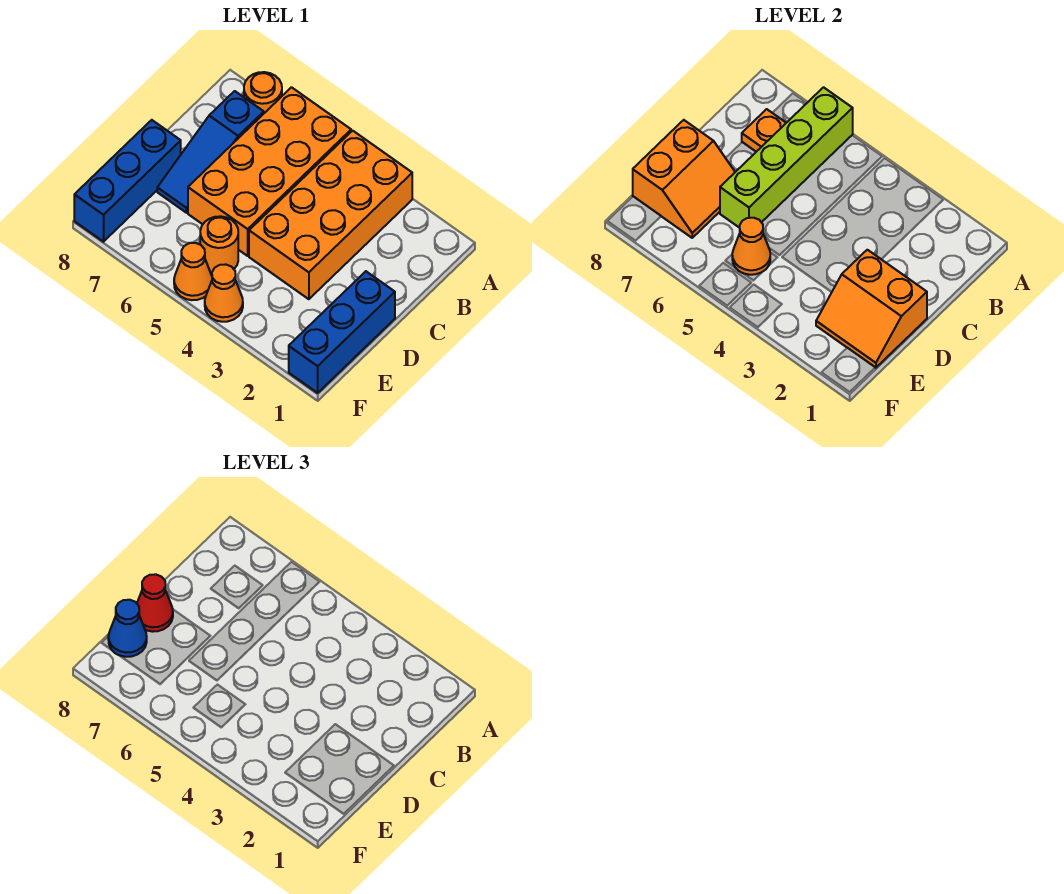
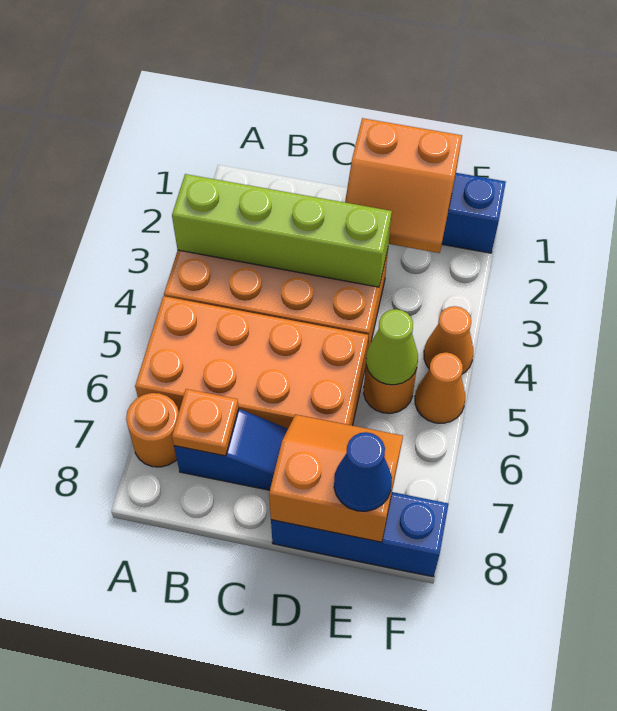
lime 1x4 brick [720,87,853,228] -> lime 1x4 brick moved to [172,174,392,287]
orange 2x2 slope [816,250,927,368] -> orange 2x2 slope turned to [345,118,462,253]
red 1x1 cone [137,574,173,632] -> none
orange 1x1 cone [732,218,770,275] -> lime 1x1 cone [366,309,418,385]

